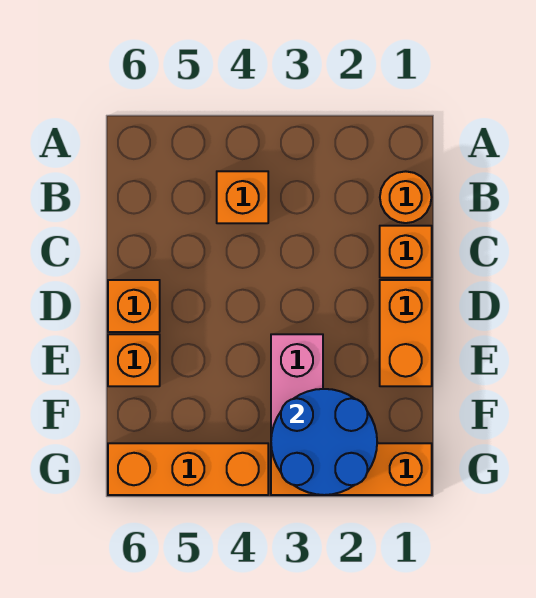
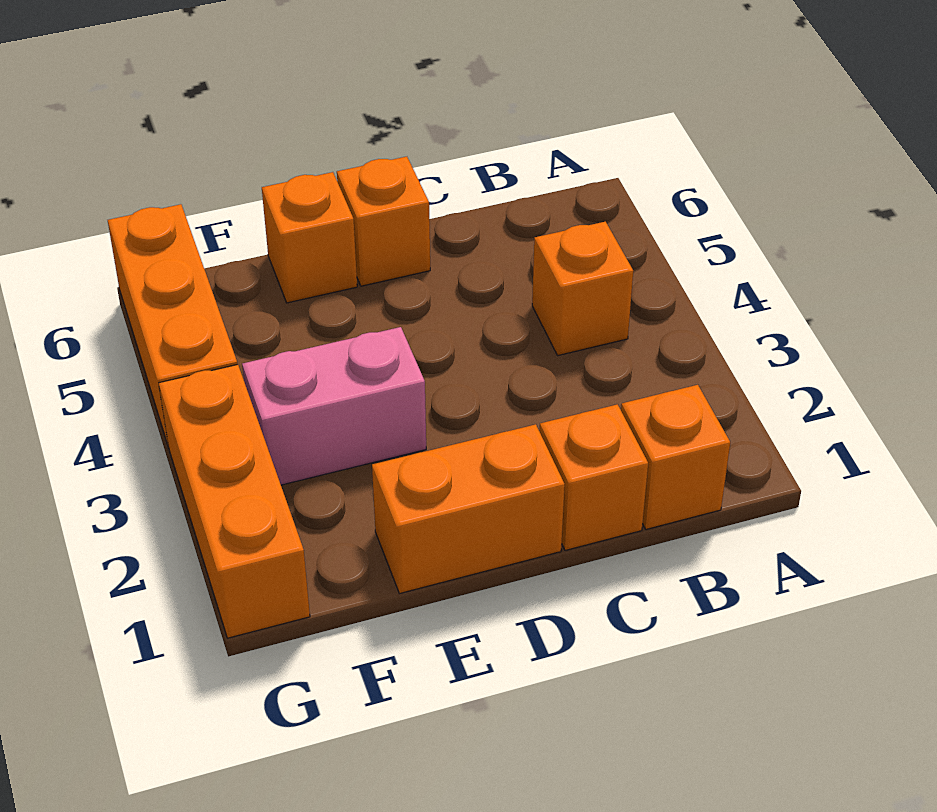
orange 1x1 round brick [380,171,432,223] -> orange 1x1 brick [621,385,730,529]
blue 2x2 round brick [271,389,377,495] -> none

